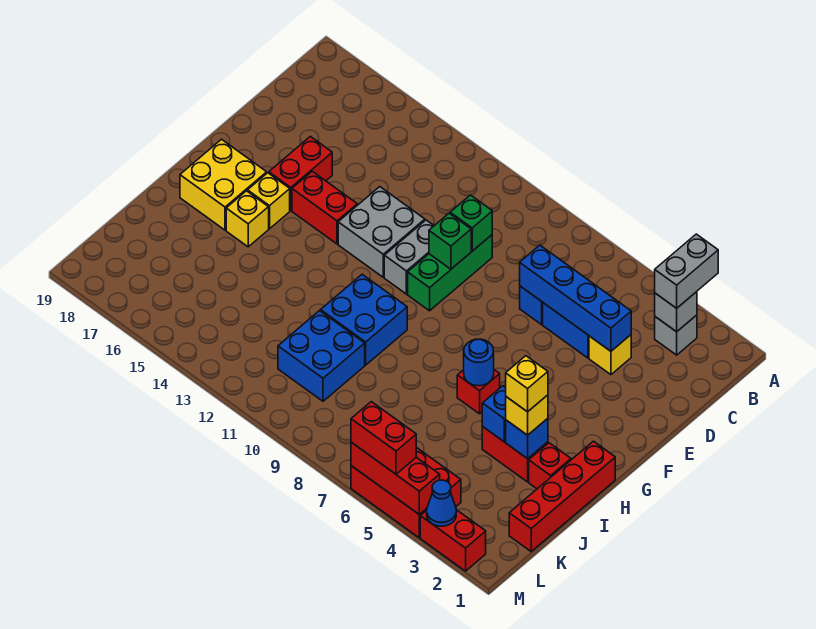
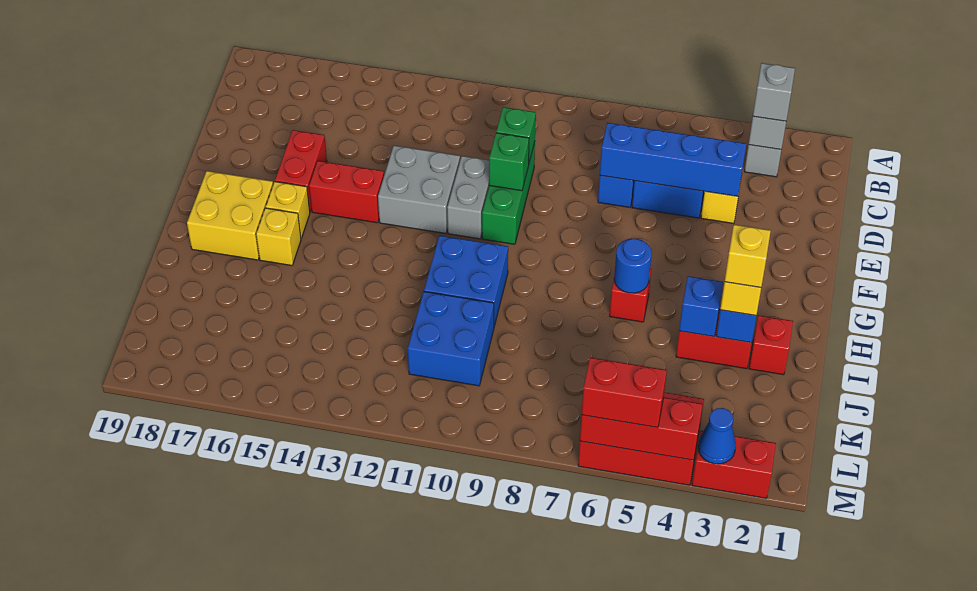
grey 1x2 brick [655,234,718,308] -> grey 1x1 brick [753,63,795,121]
red 1x4 brick [509,441,615,551] -> none

